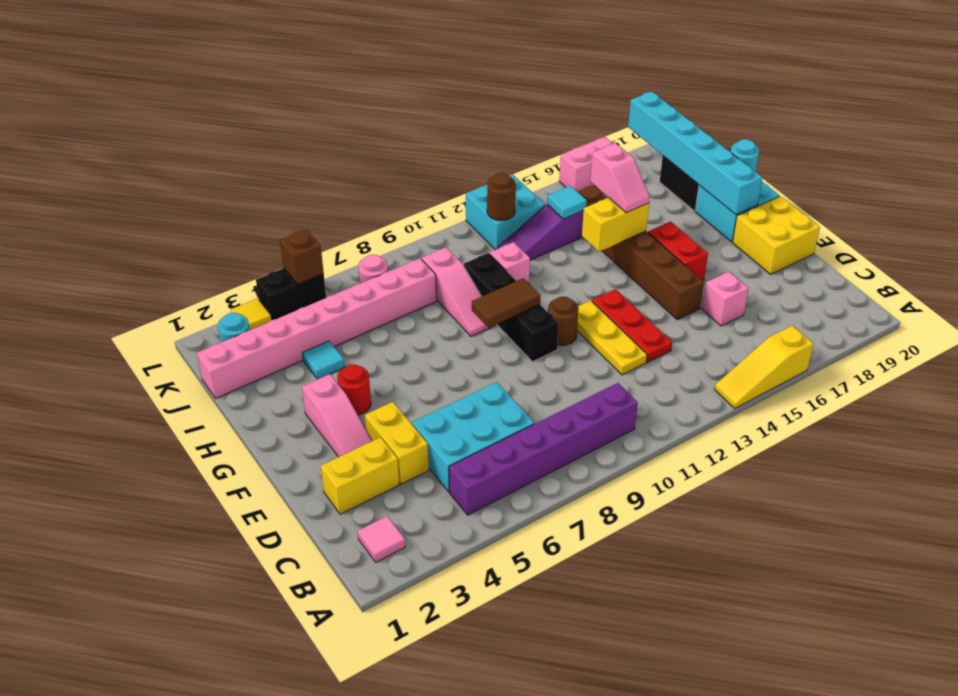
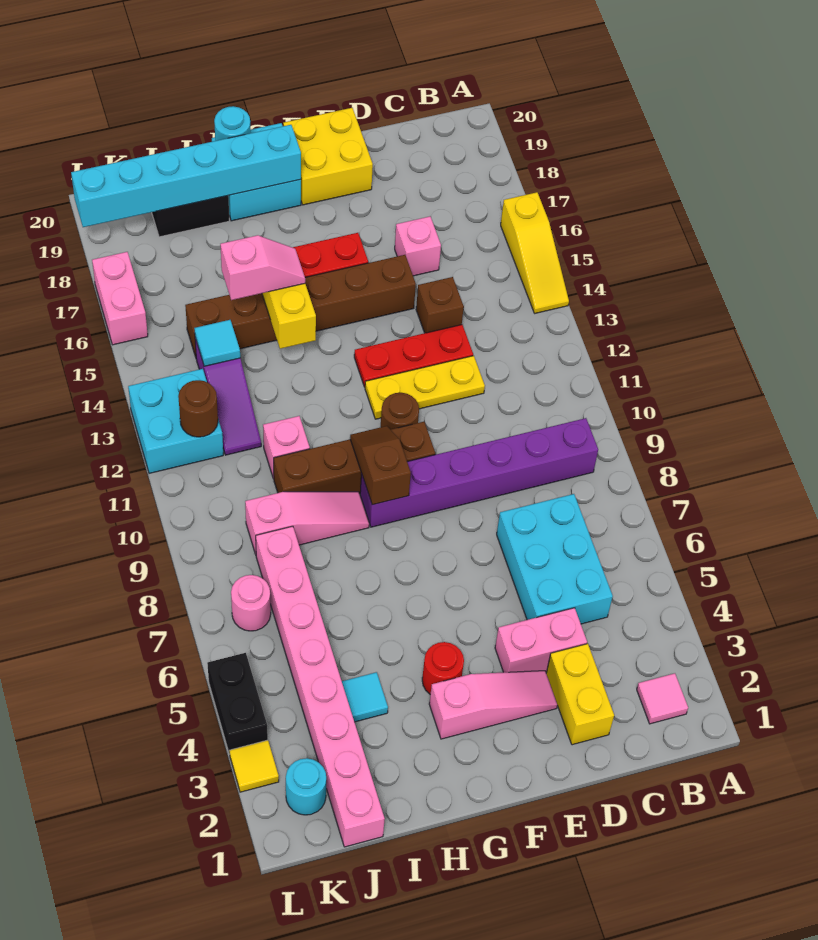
purple 1x6 brick [449,383,638,515] -> purple 1x6 brick turned to [360,418,598,527]
yellow 1x2 brick [365,402,429,484] -> pink 1x2 brick [495,608,587,672]
black 1x4 brick [464,253,559,362] -> brown 1x4 brick [274,422,435,494]
brown 1x2 tile [472,278,540,328] -> brown 1x2 slope [350,426,411,505]
brown 1x1 brick [280,229,324,284] -> brown 1x1 brick moved to [416,277,464,333]

